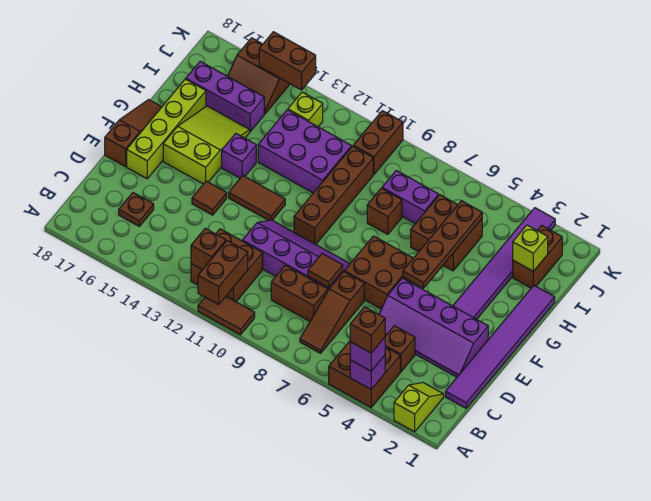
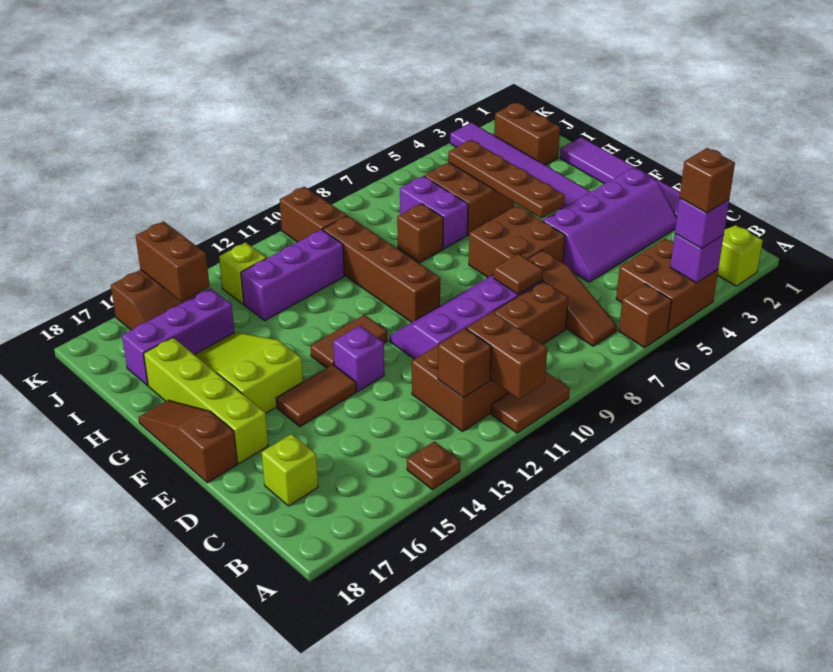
brown 1x1 brick [385,326,415,372] -> brown 1x1 brick moved to [619,284,672,348]
brown 1x1 plate [119,193,154,226] -> brown 1x1 plate moved to [407,441,460,490]
brown 1x1 tile [192,181,227,215] -> brown 1x2 tile [276,365,356,427]
purple 1x1 brick [222,134,256,178] -> purple 1x1 brick moved to [333,326,384,391]
purple 2x3 brick [258,110,352,193] -> purple 1x3 brick [241,230,344,321]
lime 1x1 brick [513,225,548,271] -> lime 1x1 brick moved to [262,434,318,506]
purple 1x2 brick [382,171,439,224] -> purple 1x2 brick turned to [400,176,468,249]
brown 1x2 brick [259,32,316,90] -> brown 1x2 brick turned to [136,222,210,301]

